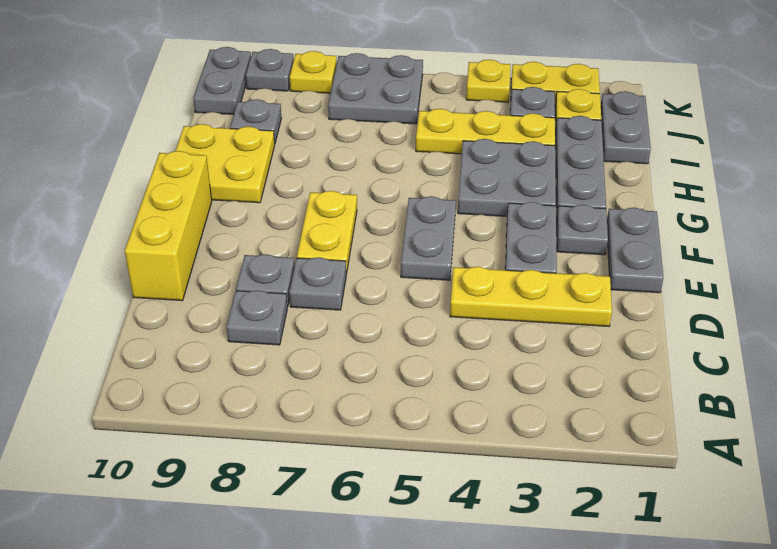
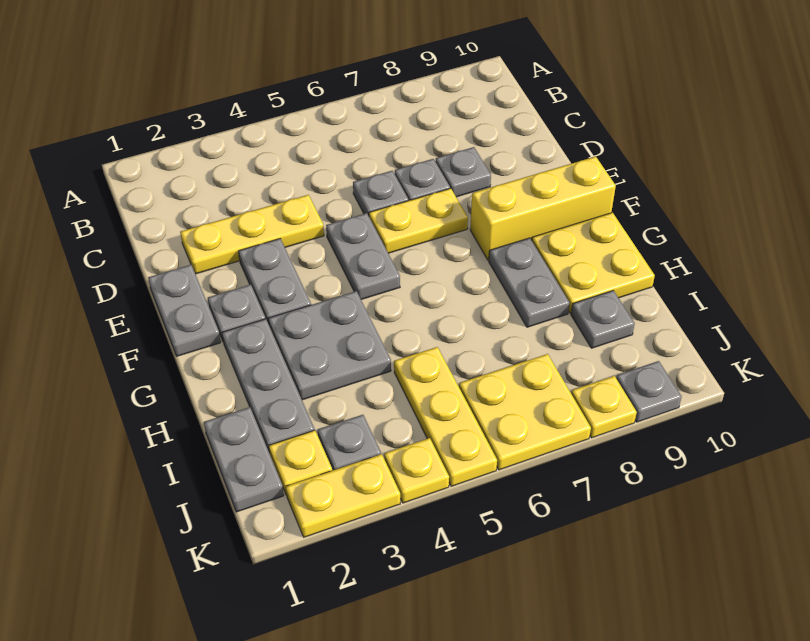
grey 1x1 plate [227,290,287,345] -> grey 1x1 plate moved to [353,171,408,216]
yellow 1x3 brick [125,151,212,301] -> yellow 1x3 brick turned to [470,156,616,260]
yellow 1x2 plate [297,191,357,274] -> yellow 1x2 plate turned to [369,188,468,253]
yellow 1x3 plate [416,109,555,154] -> yellow 1x3 plate turned to [394,347,497,486]
grey 2x2 plate [328,53,423,124] -> yellow 2x2 plate [459,354,591,470]
grey 1x2 plate [193,47,251,114] -> grey 1x2 plate moved to [489,238,569,327]

